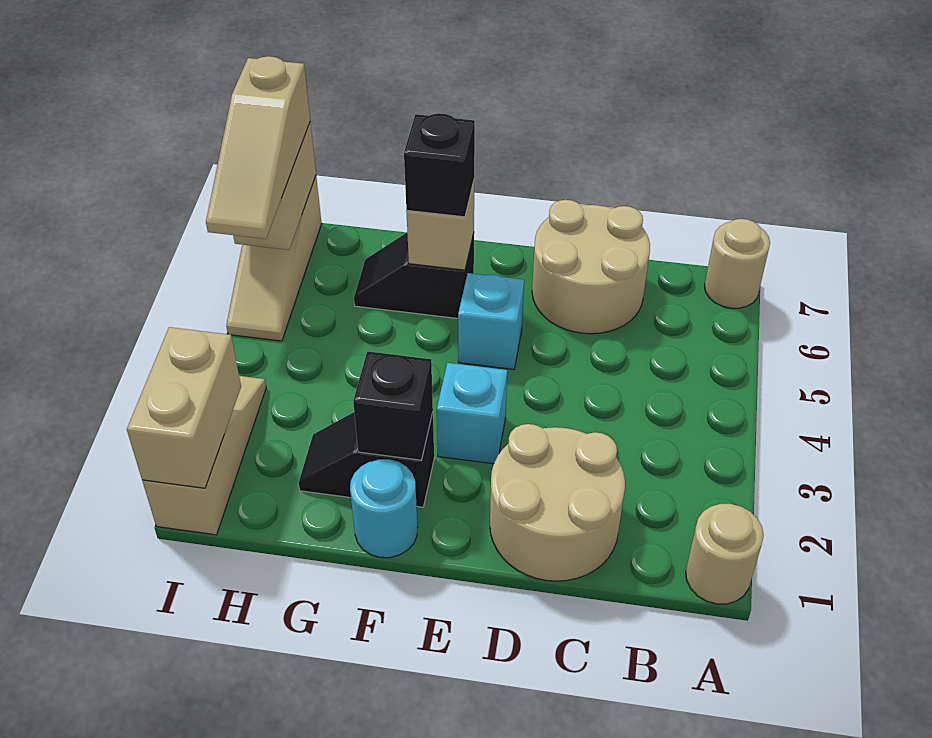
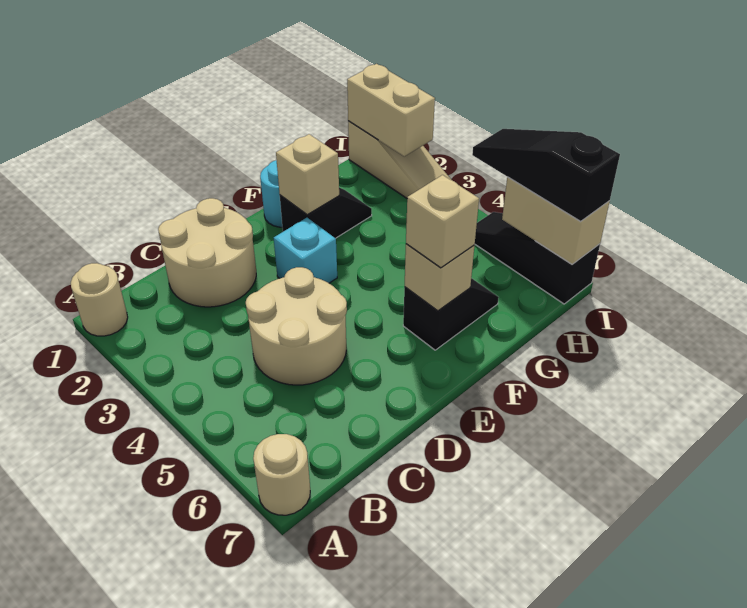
tan 2x2 round brick [532,200,650,334] -> tan 2x2 round brick moved to [246,267,347,385]
cyan 1x1 brick [458,273,524,369] -> none
black 1x1 brick [353,351,433,460] -> tan 1x1 brick [276,134,339,215]
black 1x1 brick [404,113,475,217] -> tan 1x1 brick [406,175,479,268]
tan 1x3 slope [226,176,322,341] -> black 1x3 slope [475,212,600,304]
tan 1x3 slope [206,56,310,239] -> black 1x3 slope [472,129,620,222]

